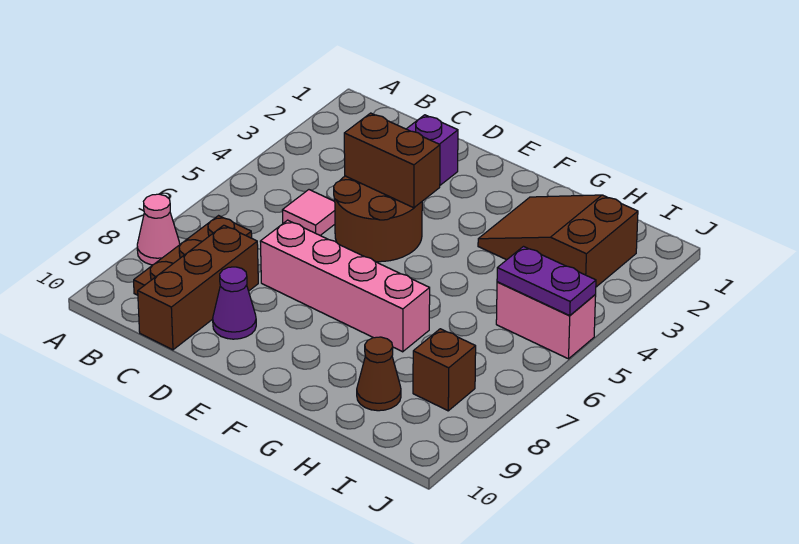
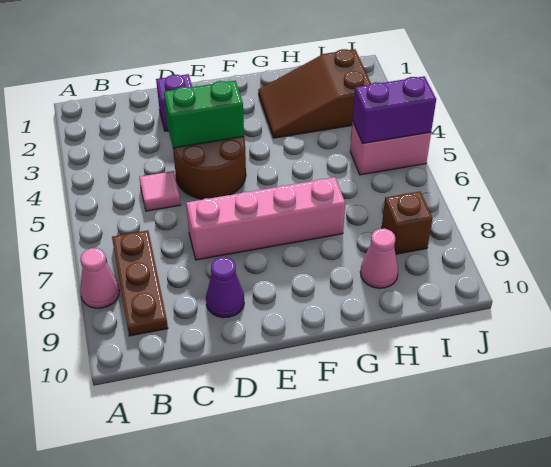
brown 1x3 brick [138,225,258,350] -> none
brown 1x2 brick [344,113,440,208] -> green 1x2 brick [164,81,244,148]
brown 1x1 cone [357,337,401,411] -> pink 1x1 cone [360,229,398,288]
purple 1x2 plate [497,247,596,315] -> purple 1x2 brick [353,76,436,144]

